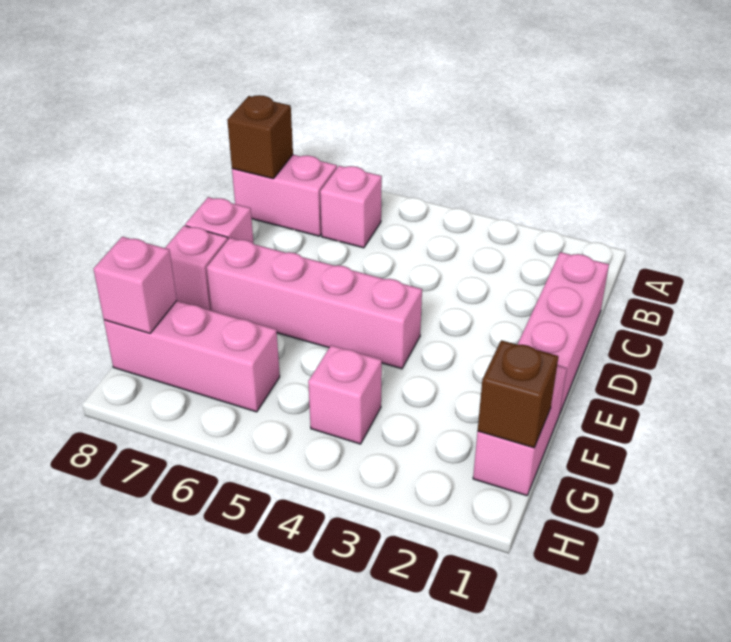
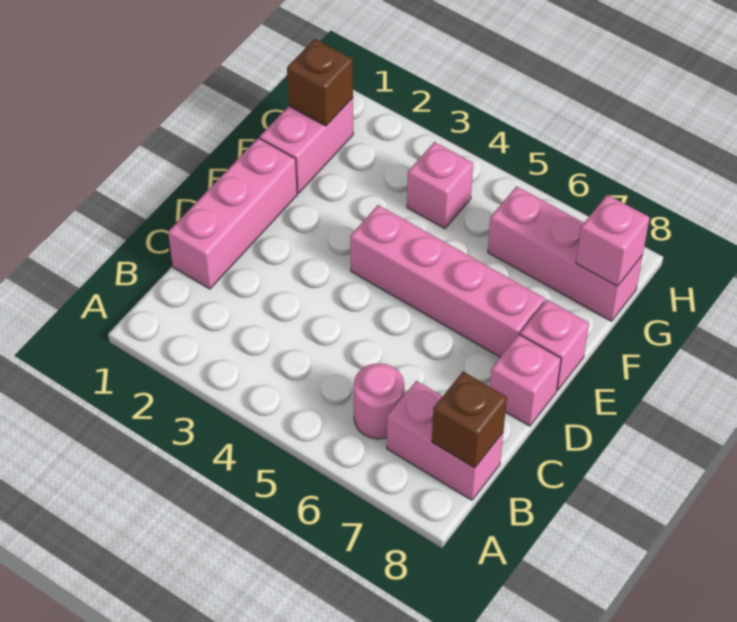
pink 1x1 brick [320,166,382,248] -> pink 1x1 round brick [354,363,404,439]

